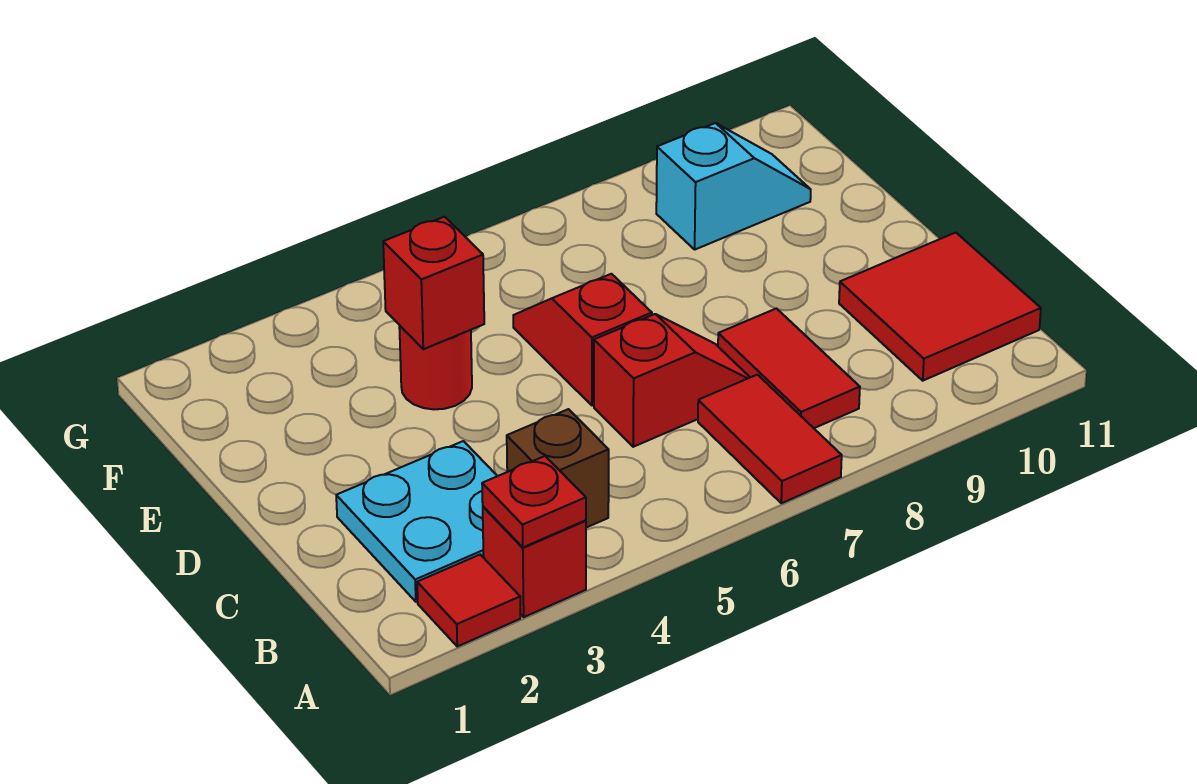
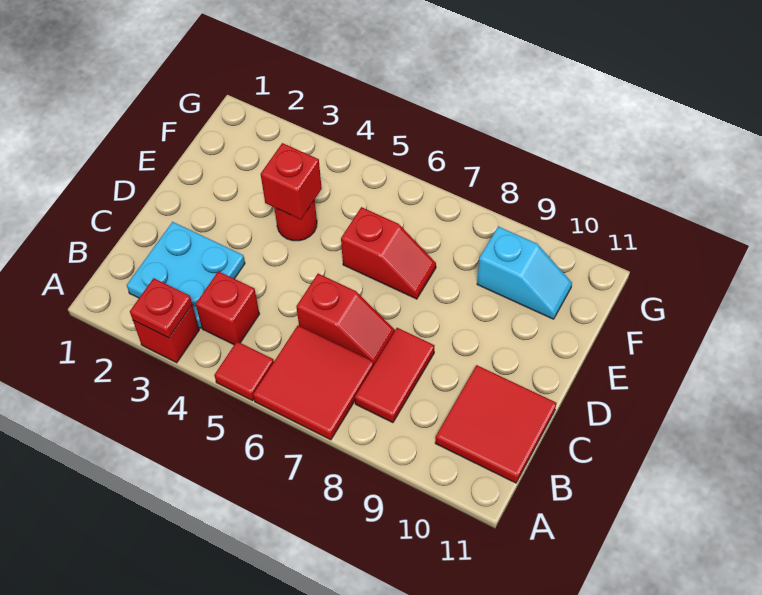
red 1x1 tile [417,555,520,646] -> red 1x1 tile moved to [214,342,274,401]
red 1x2 tile [698,375,842,503] -> red 2x2 tile [253,325,374,440]
brown 1x1 brick [507,409,609,528] -> red 1x1 brick [196,271,259,345]
red 1x2 slope [513,274,652,406] -> red 1x2 slope turned to [341,207,436,299]

